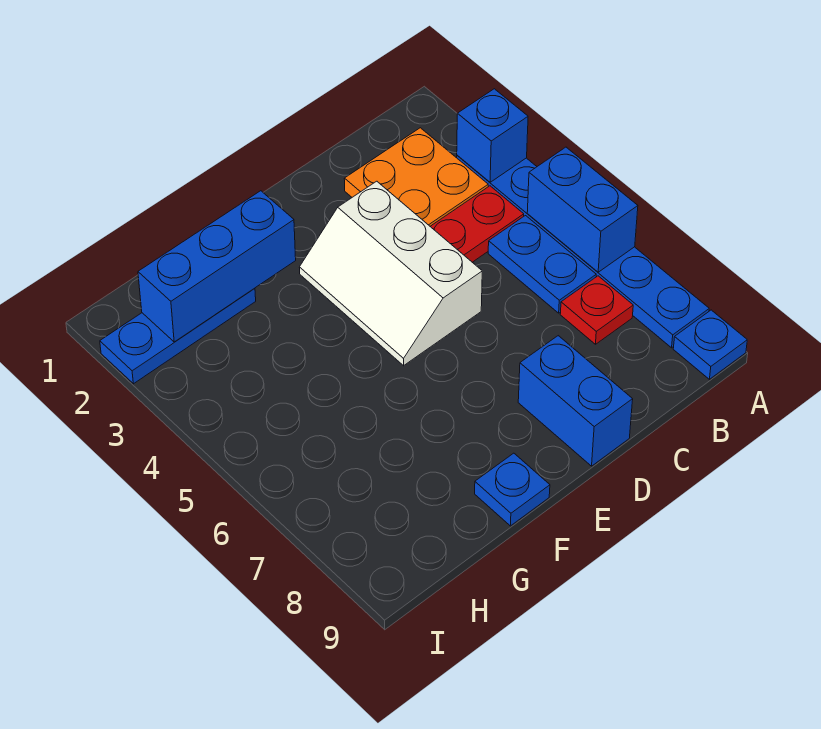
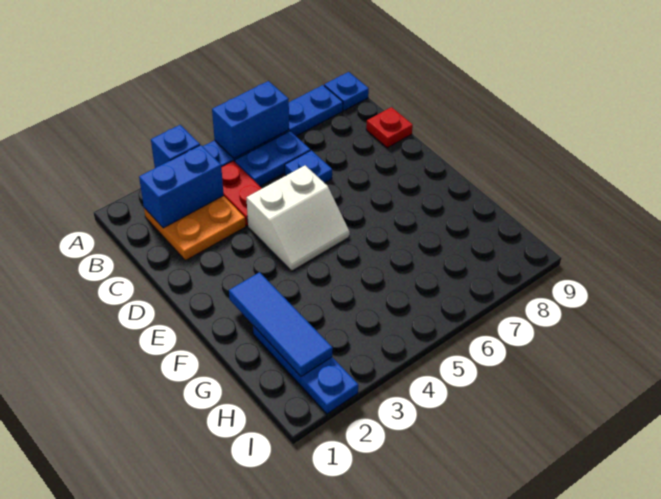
red 1x1 plate [560,276,633,344] -> red 1x1 plate moved to [366,107,413,148]
white 2x3 slope [299,181,482,366] -> white 2x2 slope [246,165,350,271]
blue 1x2 brick [518,336,633,466] -> blue 1x2 brick moved to [139,145,224,228]
blue 1x3 brick [138,191,296,342] -> blue 1x3 tile [229,272,333,377]
blue 1x1 plate [475,453,550,526] -> blue 1x1 plate moved to [285,150,332,183]

